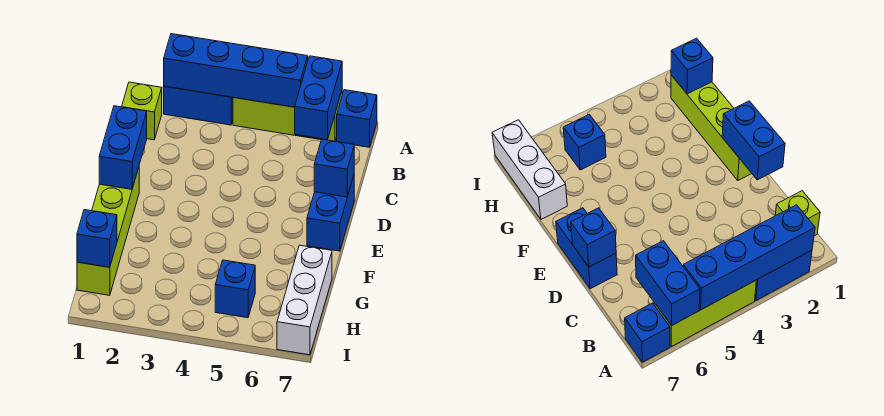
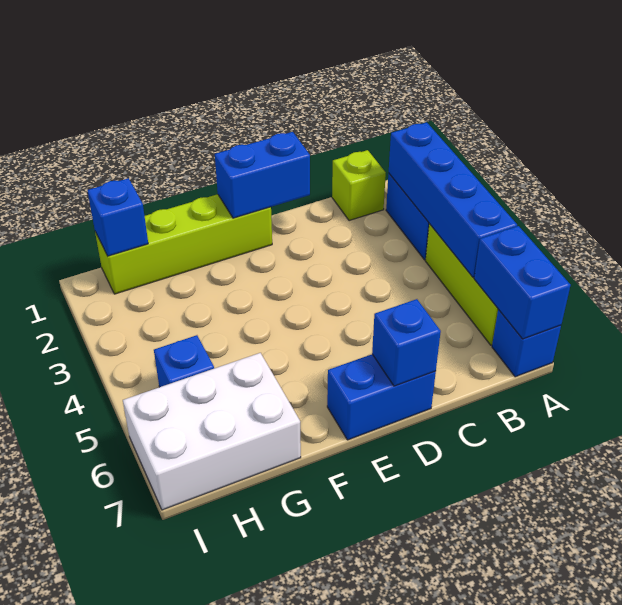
blue 1x2 brick [295,56,342,140] -> blue 1x2 brick turned to [474,226,571,339]
white 1x3 brick [277,245,332,355] -> white 2x3 brick [123,353,301,510]

